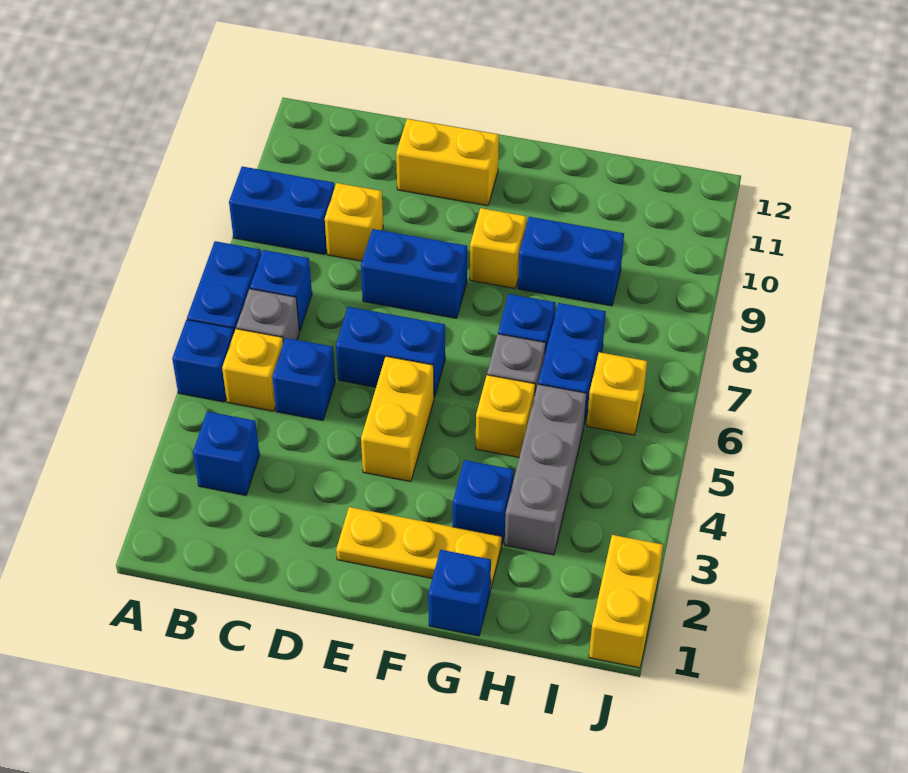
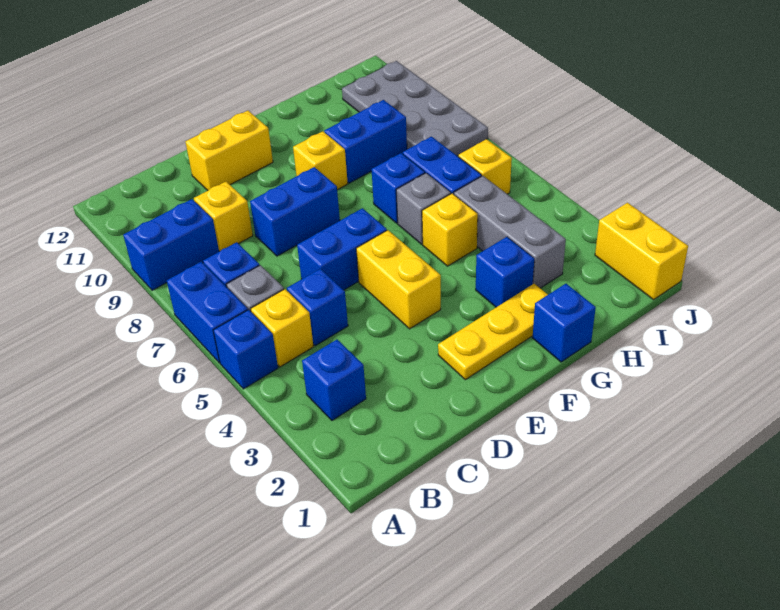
none -> grey 2x4 plate [342,61,488,156]

